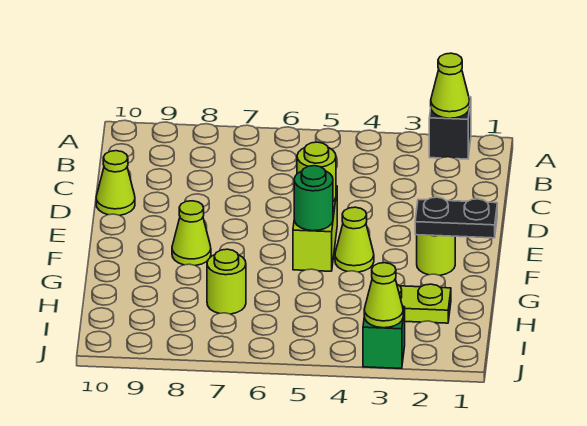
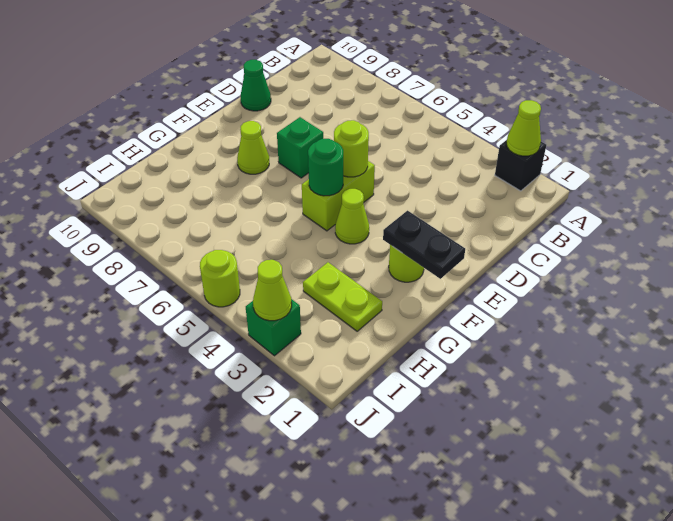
lime 1x1 cone [96,151,135,215] -> green 1x1 cone [241,60,271,111]
none -> green 1x1 brick [277,117,323,178]
lime 1x1 round brick [207,249,246,314] -> lime 1x1 round brick moved to [200,250,240,307]

